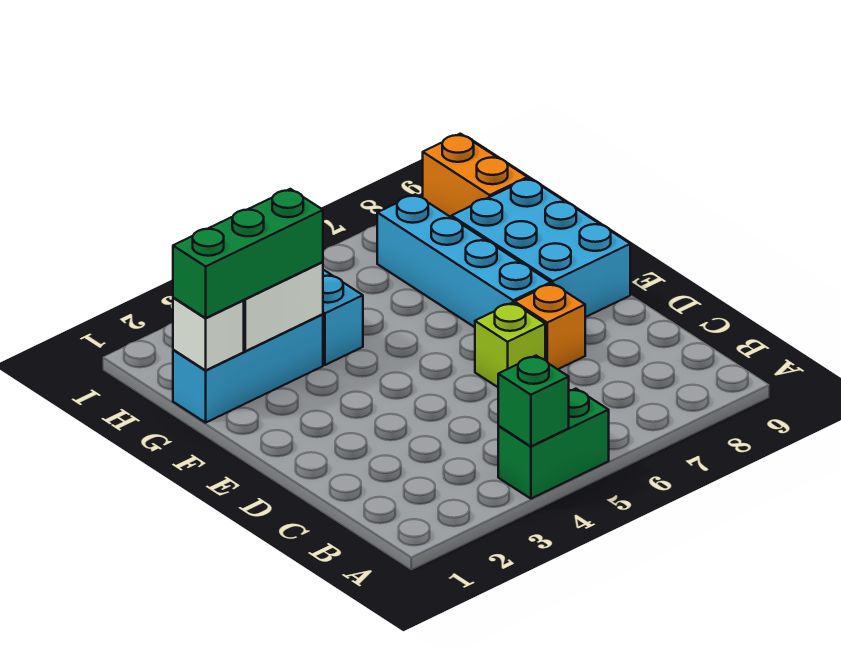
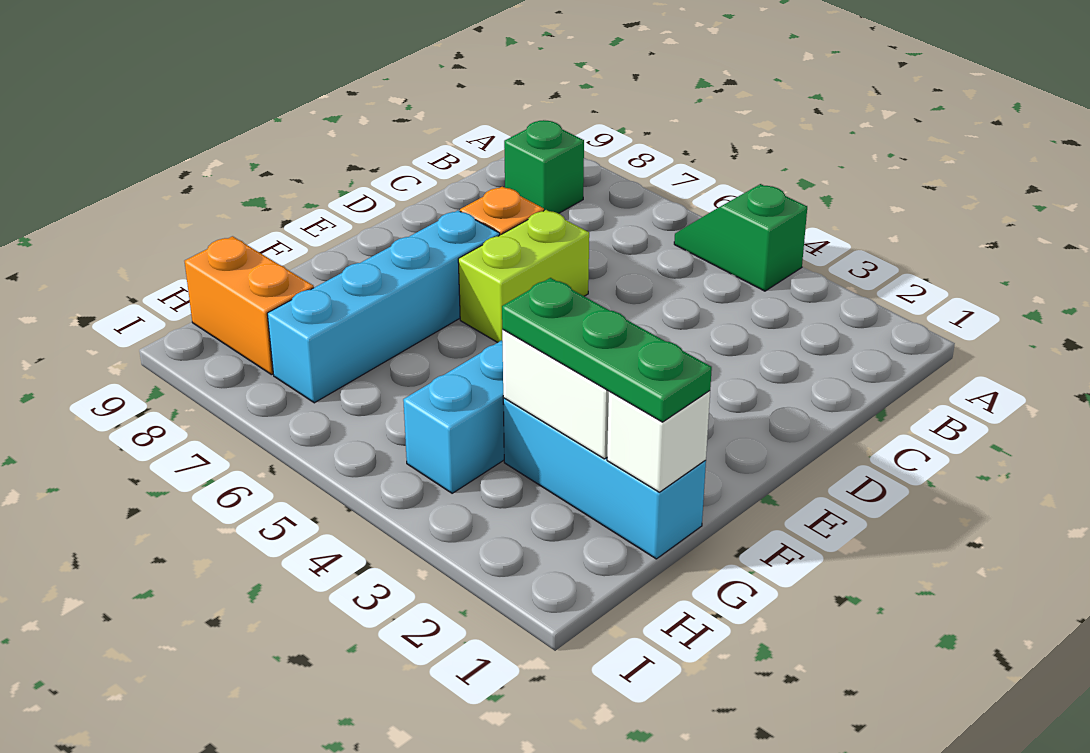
green 1x2 brick [498,389,609,499] -> green 1x2 slope [674,184,807,291]
green 1x1 brick [498,356,569,446] -> green 1x1 brick moved to [504,120,584,213]
lime 1x1 brick [475,303,545,387] -> lime 1x2 brick [458,210,589,343]
cyan 2x3 brick [452,178,630,317] -> none
green 1x3 brick [173,189,323,318] -> green 1x3 plate [502,278,712,422]
orange 1x2 brick [423,134,528,218] -> orange 1x2 brick turned to [185,236,314,375]

